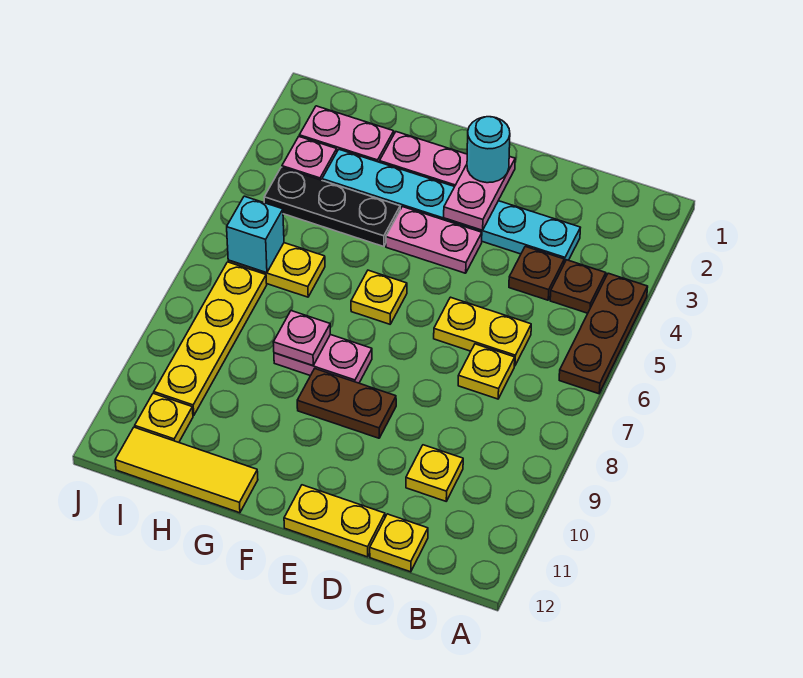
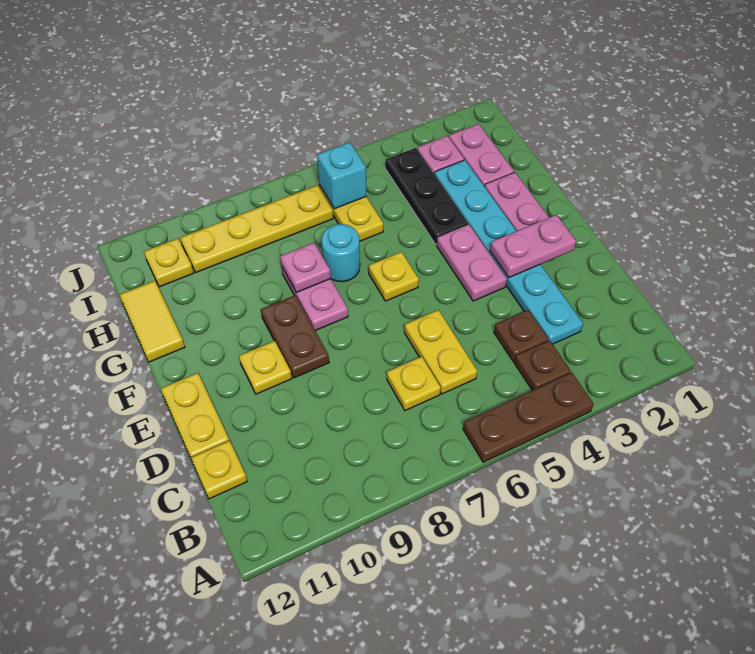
yellow 1x1 plate [406,445,463,501] -> yellow 1x1 plate moved to [239,341,292,394]
cyan 1x1 round brick [467,117,510,183] -> cyan 1x1 round brick moved to [321,224,360,282]
yellow 1x3 tile [115,427,258,513] -> yellow 1x2 tile [120,281,185,362]

